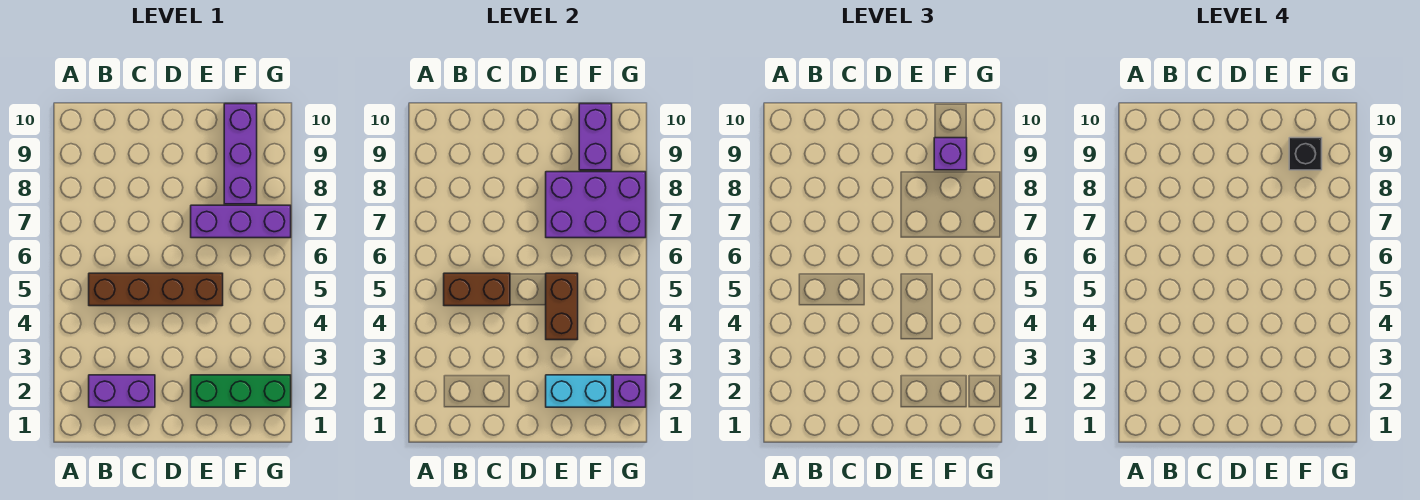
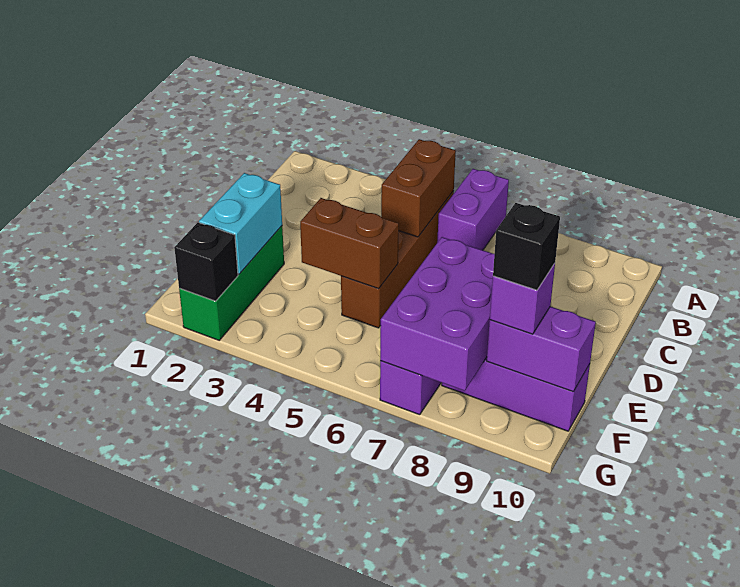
purple 1x2 brick [89,375,155,407] -> purple 1x2 brick moved to [437,169,509,250]
purple 1x1 brick [613,375,646,407] -> black 1x1 brick [174,223,238,301]

